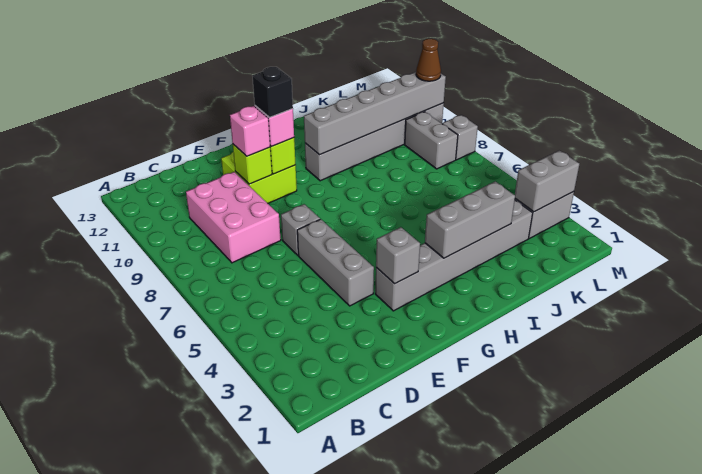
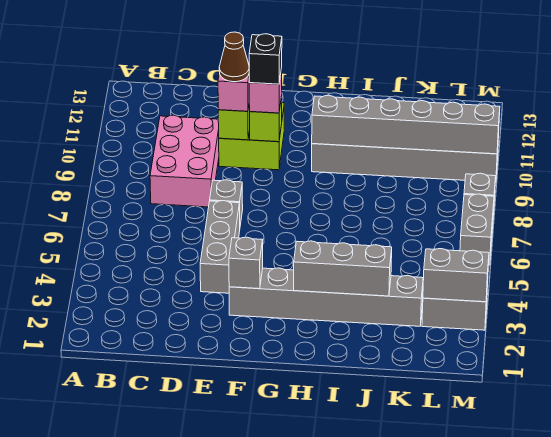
grey 1x2 brick [405,112,458,169] -> grey 1x2 brick moved to [460,194,494,265]
brown 1x1 cone [416,39,441,81] -> brown 1x1 cone moved to [219,32,249,82]

